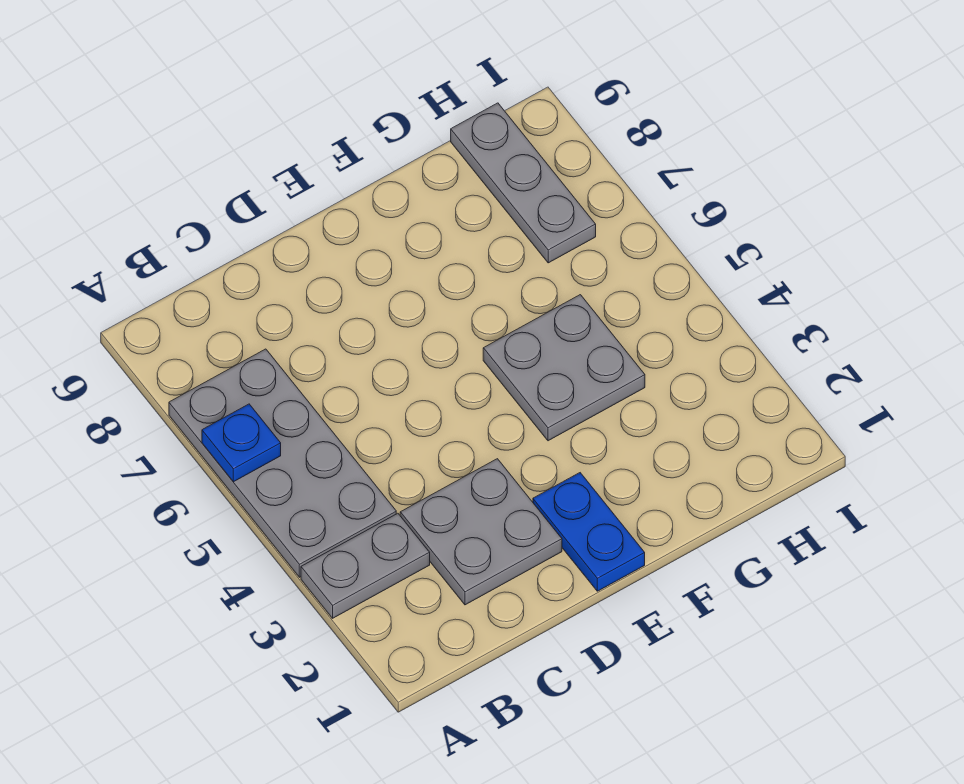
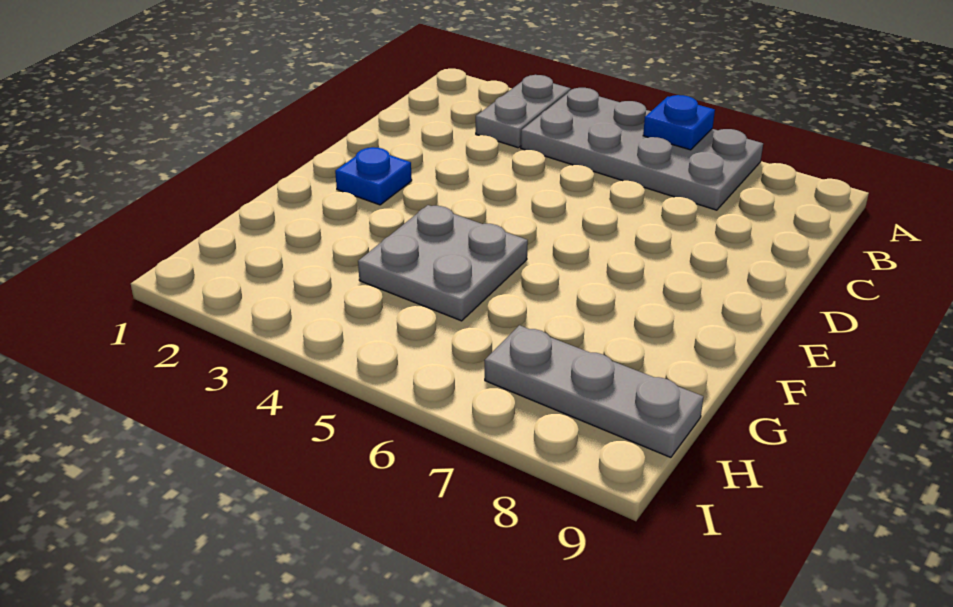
grey 2x2 plate [400,459,562,605] -> none
blue 1x2 plate [533,473,645,591] -> blue 1x1 plate [335,147,412,205]

